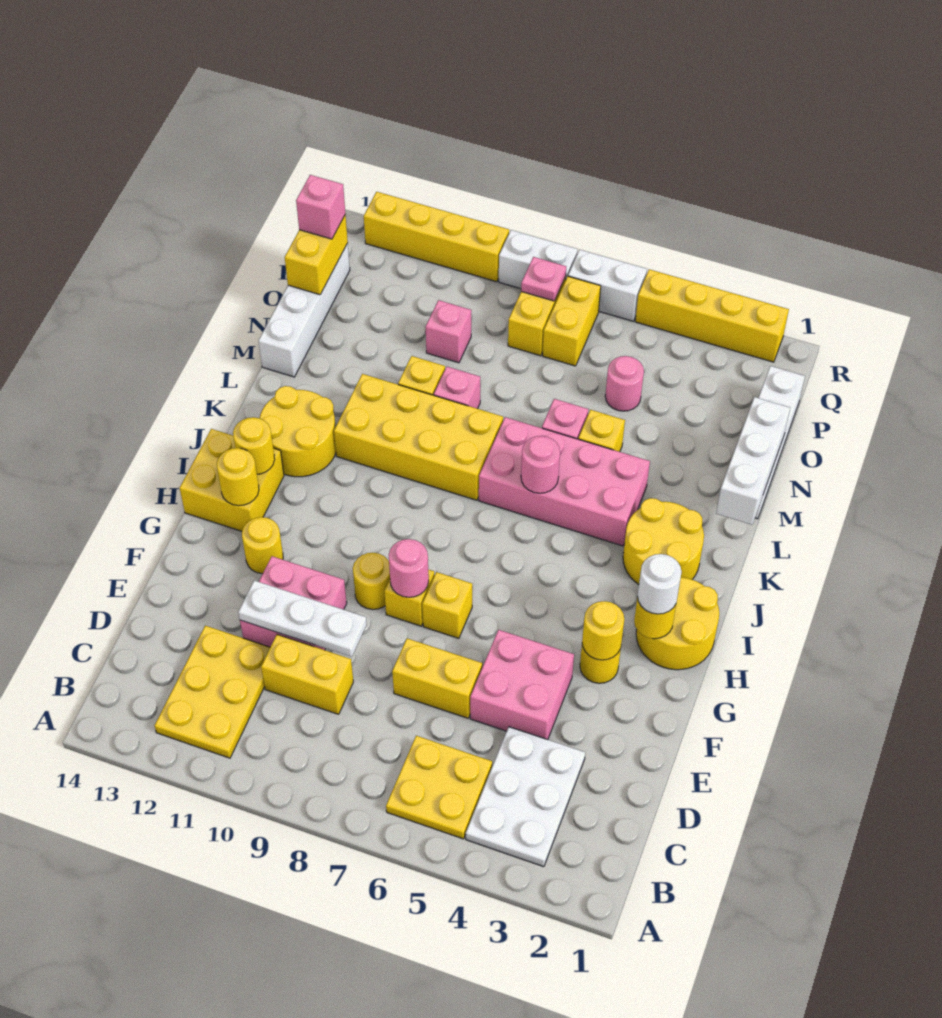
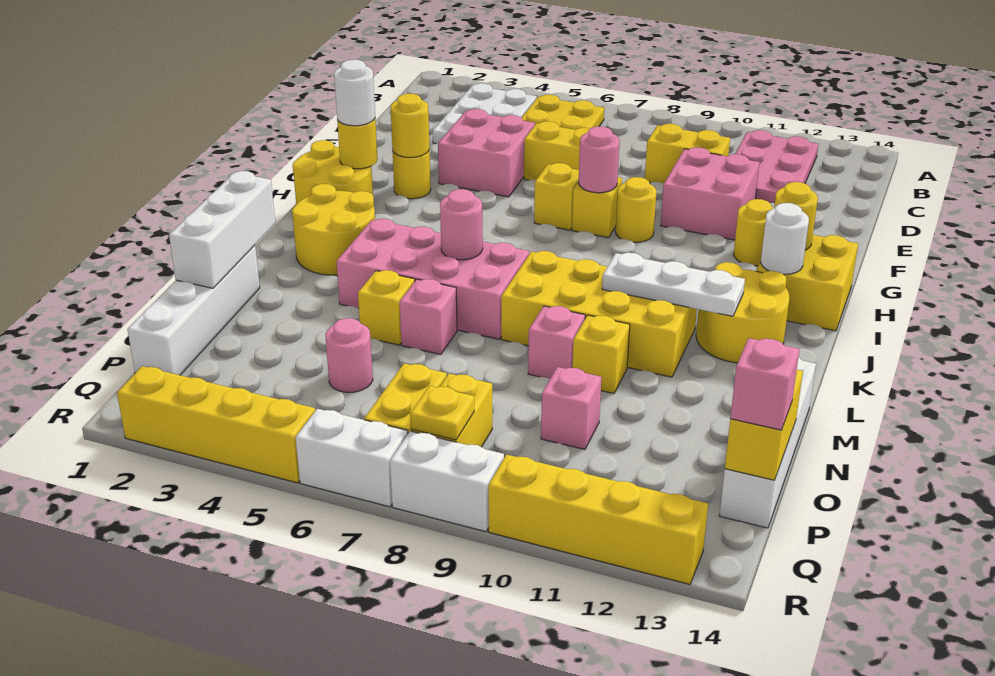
yellow 2x3 plate [155,626,270,758] -> pink 2x3 plate [735,130,818,203]
white 1x3 plate [238,580,367,657] -> white 1x3 plate moved to [602,253,745,316]
yellow 1x1 round brick [233,417,275,474] -> white 1x1 round brick [761,203,809,274]
pink 1x1 plate [521,257,566,301] -> yellow 1x1 plate [410,386,474,440]

